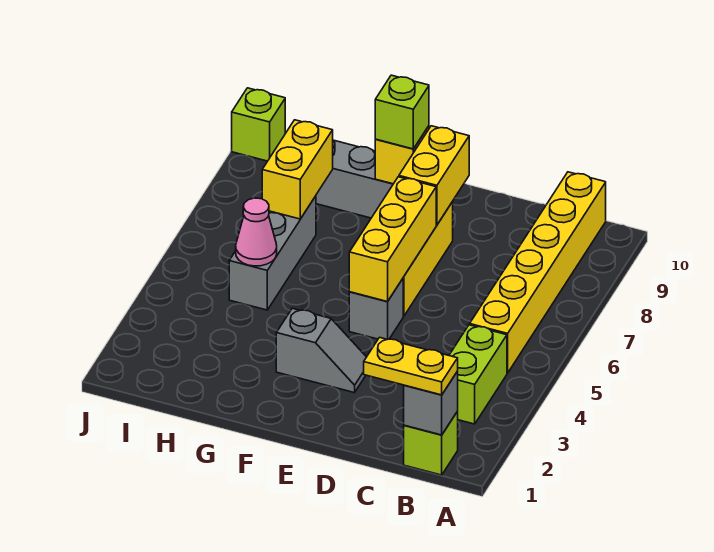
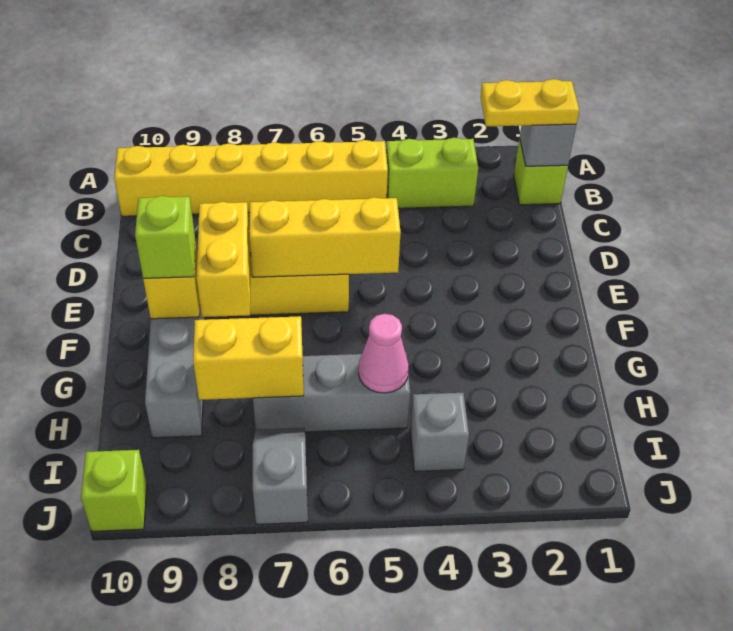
yellow 1x2 plate [364,337,458,395] -> yellow 1x2 plate turned to [481,79,579,126]
grey 1x2 slope [276,308,366,393] -> grey 1x2 slope moved to [253,428,308,524]
grey 1x1 brick [349,279,403,339] -> grey 1x1 brick moved to [410,393,469,472]
yellow 1x2 brick [399,126,469,225] -> yellow 1x2 brick turned to [196,202,251,317]

